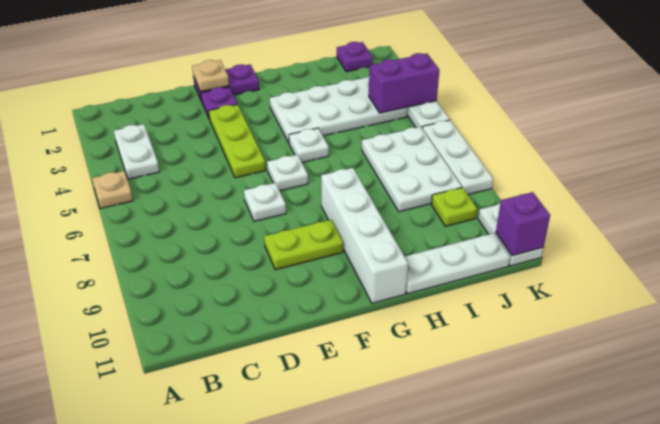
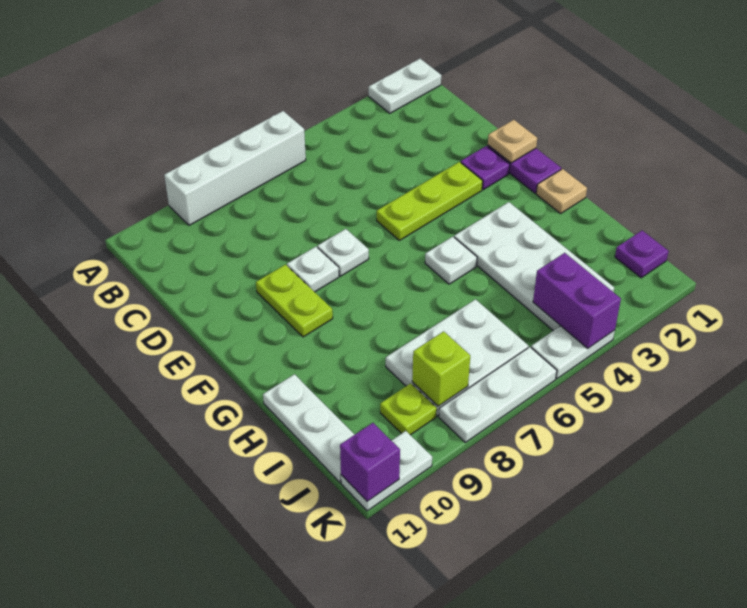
tan 1x1 plate [92,171,133,209] -> tan 1x1 plate moved to [536,169,587,214]
white 1x2 plate [114,124,159,179] -> white 1x2 plate moved to [369,59,441,113]
white 1x1 plate [267,155,308,191] -> white 1x1 plate moved to [287,247,339,292]
white 1x4 brick [321,168,408,303] -> white 1x4 brick moved to [164,111,306,225]
none -> lime 1x1 brick [412,331,470,406]

